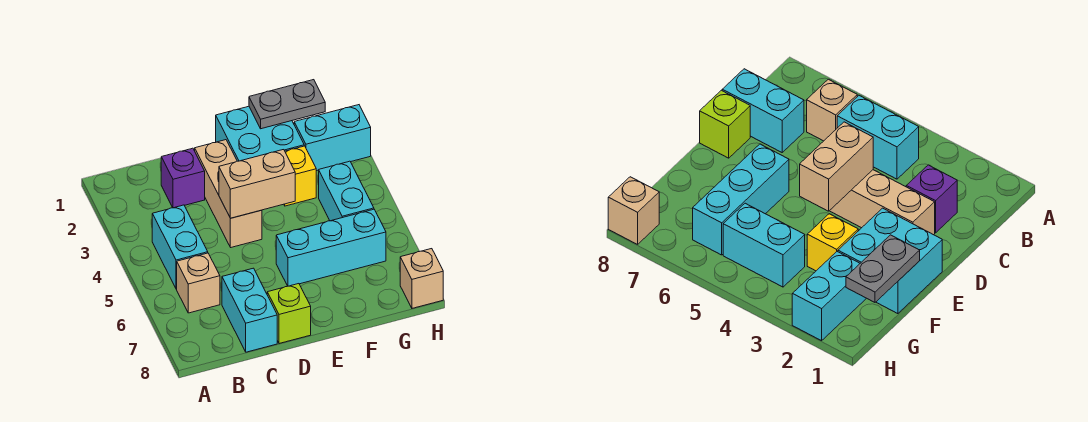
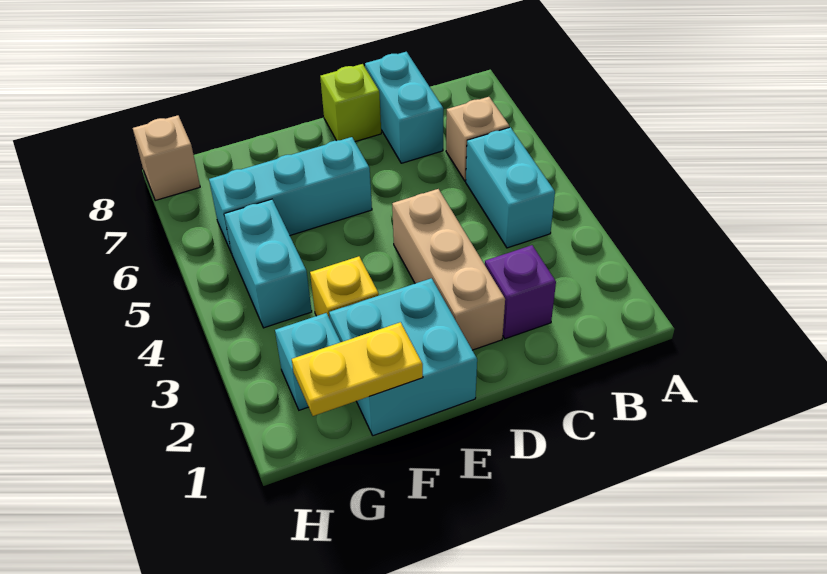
tan 1x2 brick [219,150,295,218] -> none
grey 1x2 plate [249,80,325,129] -> yellow 1x2 plate [292,322,423,416]
cyan 1x2 brick [294,105,371,171] -> cyan 1x1 brick [275,313,340,410]

